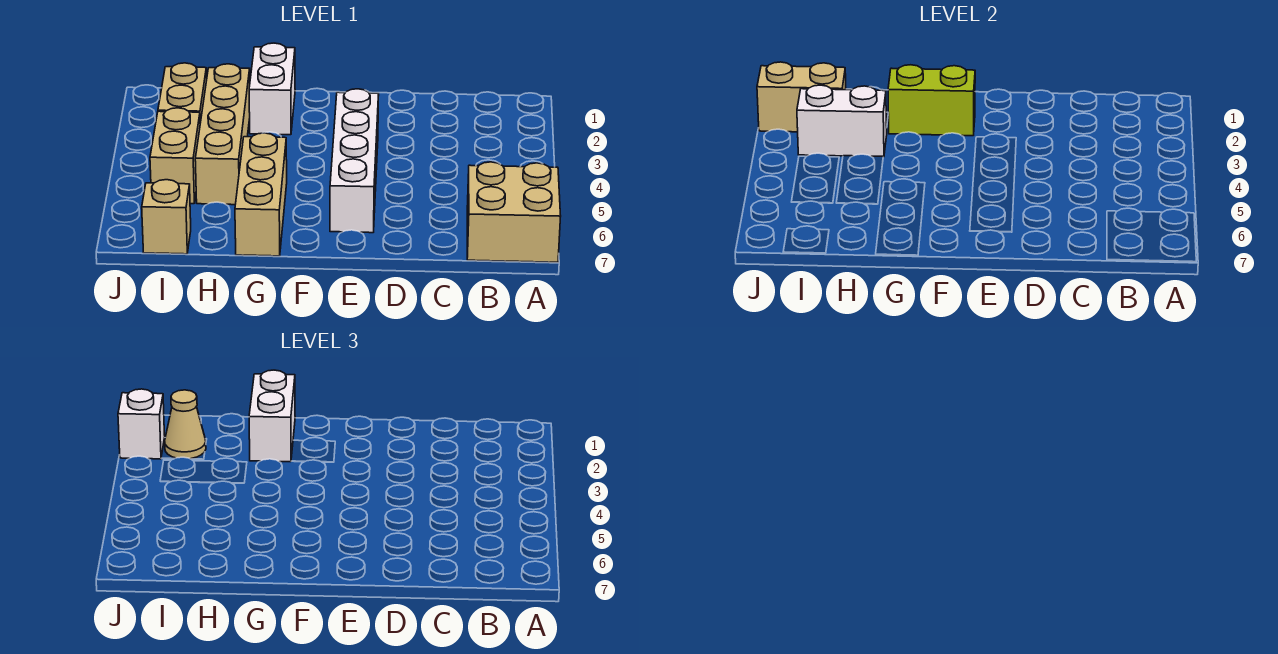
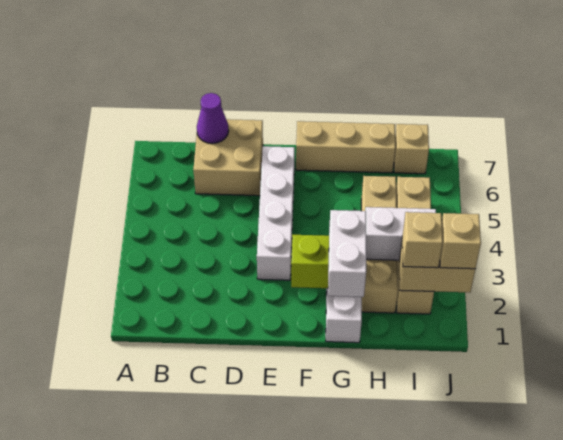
tan 2x2 brick [467,162,561,262] -> tan 2x2 brick moved to [193,119,263,196]
none -> purple 1x1 cone [197,93,229,143]
tan 1x3 brick [235,133,287,256] -> tan 1x3 brick turned to [296,121,395,173]
tan 1x1 cone [165,390,206,459] -> tan 1x1 brick [402,212,443,268]
white 1x1 brick [118,389,165,459] -> tan 1x1 brick [440,213,481,269]

